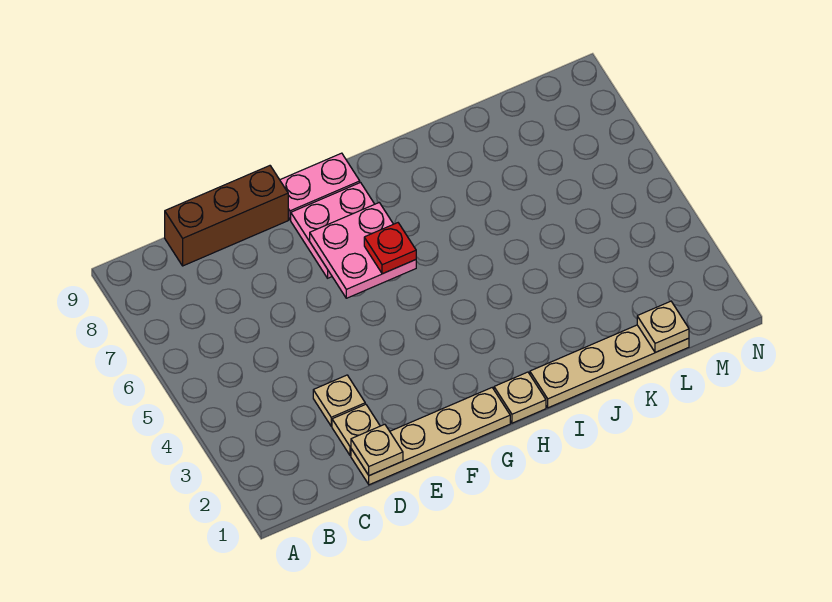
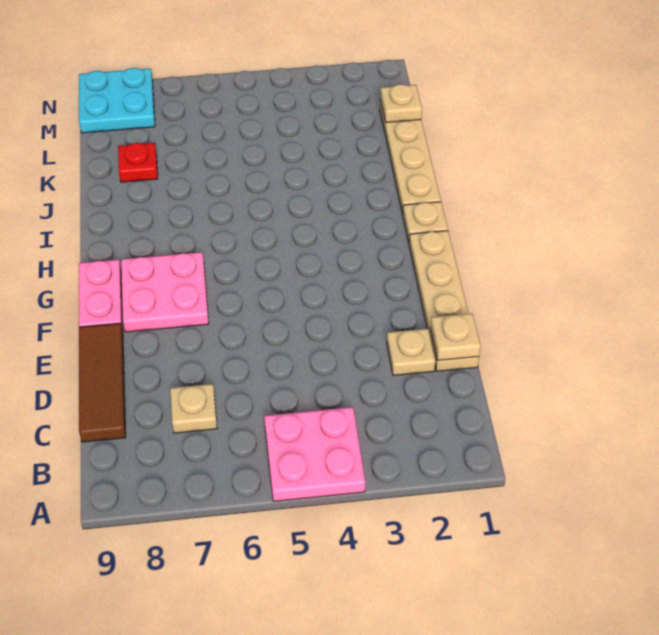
brown 1x3 brick [165,166,288,266] -> brown 1x3 tile [79,323,126,442]
tan 1x1 plate [313,375,365,426] -> tan 1x1 plate moved to [170,384,217,433]
pink 2x2 plate [310,203,416,298] -> pink 2x2 plate moved to [264,407,365,501]
red 1x1 plate [364,223,416,274] -> red 1x1 plate moved to [118,143,158,182]
none -> cyan 2x2 plate [79,68,155,133]

